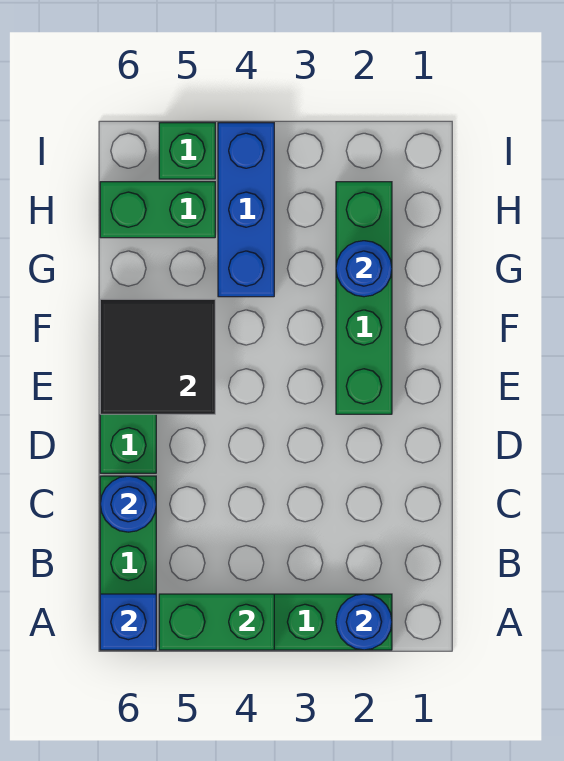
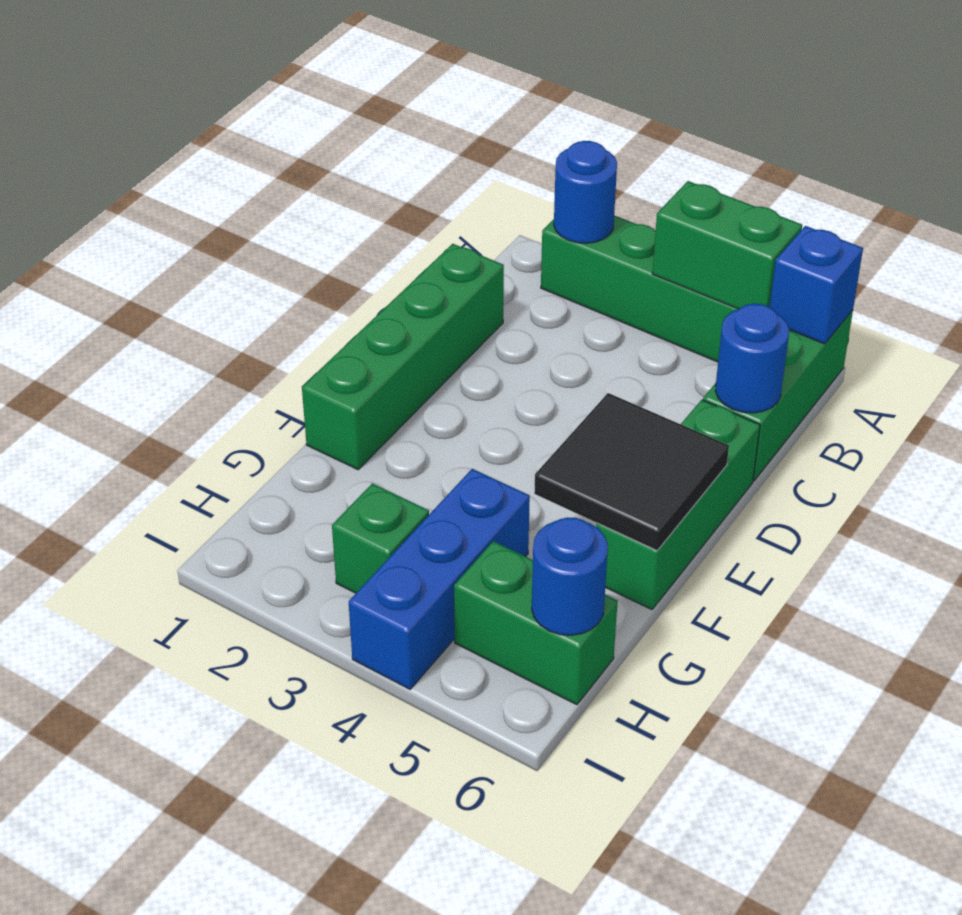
green 1x4 brick [336,182,392,414] -> green 1x4 brick moved to [302,244,504,469]
blue 1x1 round brick [336,241,392,297] -> blue 1x1 round brick moved to [532,517,608,635]
green 1x1 brick [159,123,215,179] -> green 1x1 brick moved to [332,483,429,593]

